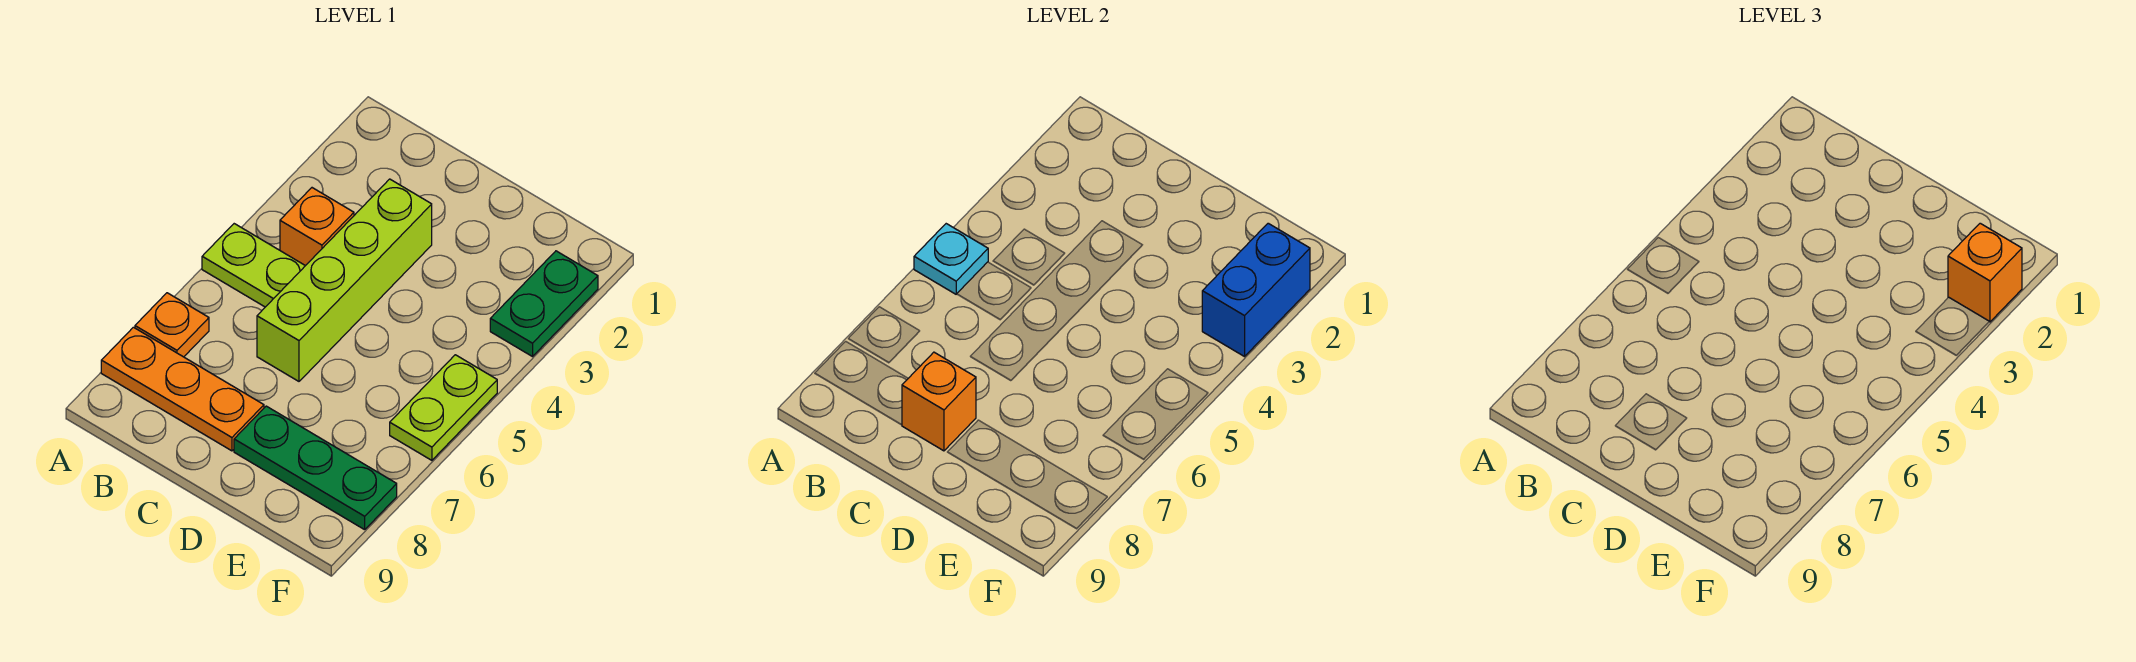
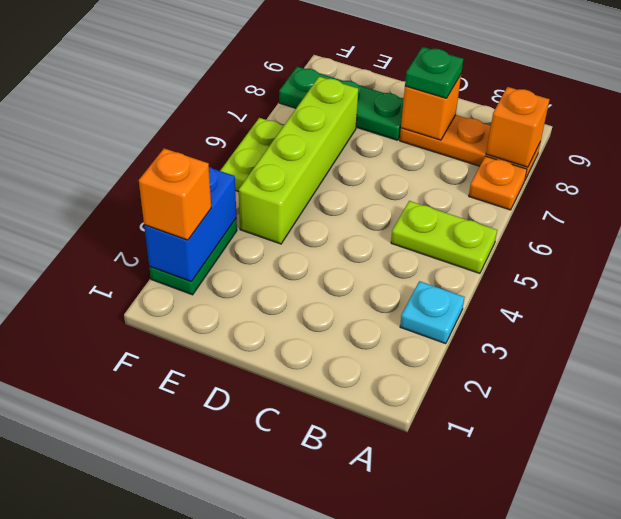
cyan 1x1 plate [914,224,988,294] -> cyan 1x1 plate moved to [400,281,464,344]
orange 1x1 brick [280,188,354,266] -> orange 1x1 brick moved to [486,87,550,167]
lime 1x4 brick [257,179,432,381] -> lime 1x4 brick moved to [239,77,358,244]
none -> green 1x1 plate [405,47,463,98]

